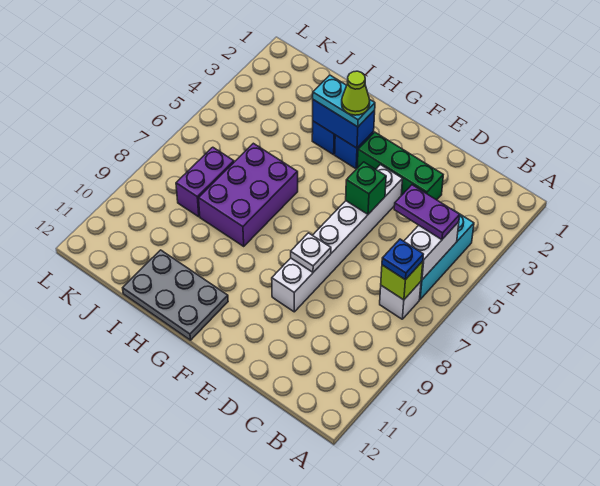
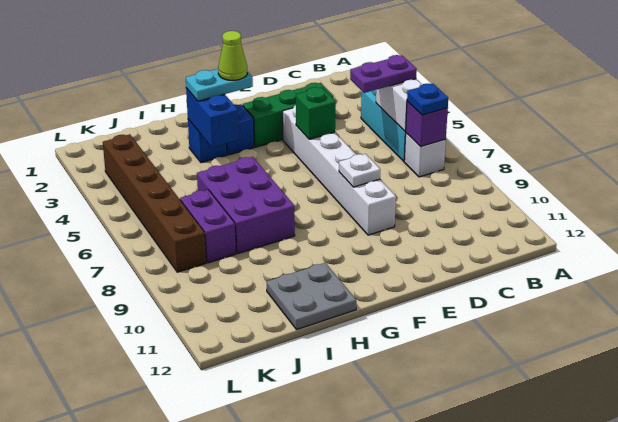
lime 1x1 brick [381,261,423,300] -> purple 1x1 brick [405,102,448,146]
blue 1x2 brick [313,100,375,148] -> blue 1x2 brick turned to [186,88,239,148]
grey 2x3 plate [123,250,228,340] -> grey 2x2 plate [267,263,356,330]
none -> brown 1x6 brick [103,134,206,272]

